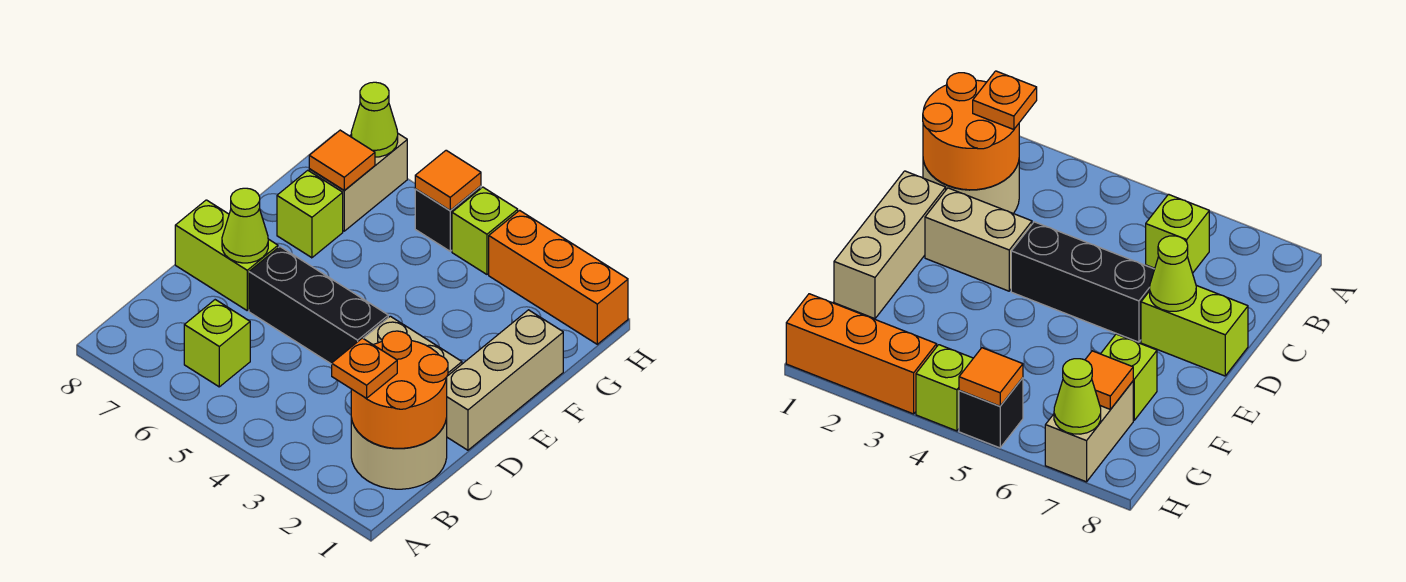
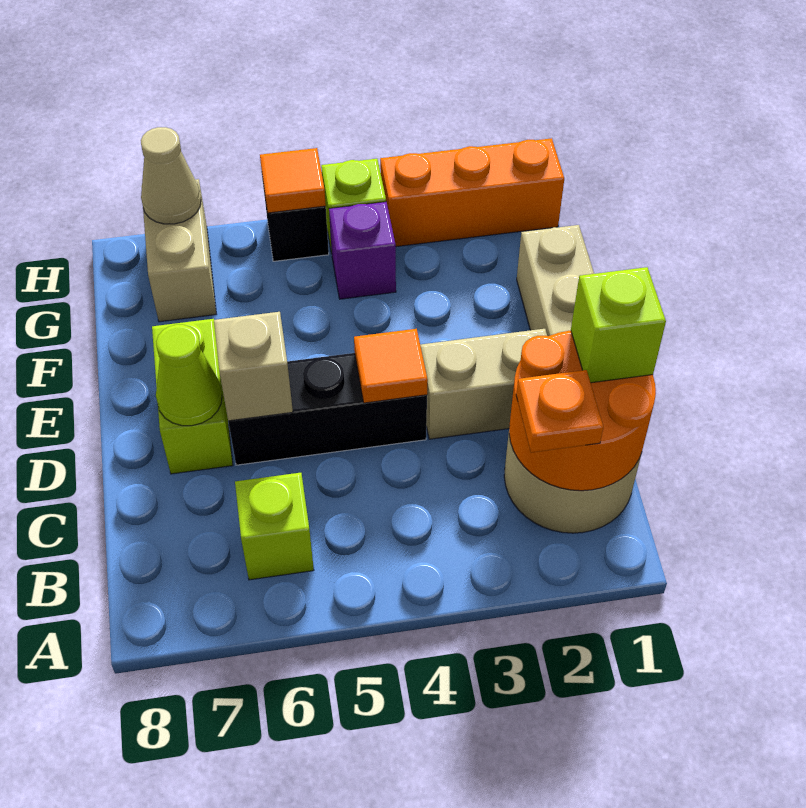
none -> tan 1x1 brick [214,312,293,421]
lime 1x2 brick [175,200,278,310] -> lime 1x2 brick turned to [152,319,233,474]
lime 1x1 brick [277,170,343,258] -> lime 1x1 brick moved to [571,267,666,383]
none -> purple 1x1 brick [329,202,396,299]
orange 1x1 tile [309,130,375,190] -> orange 1x1 tile moved to [354,329,428,403]
lime 1x1 cone [351,82,398,157] -> tan 1x1 cone [141,127,201,224]

